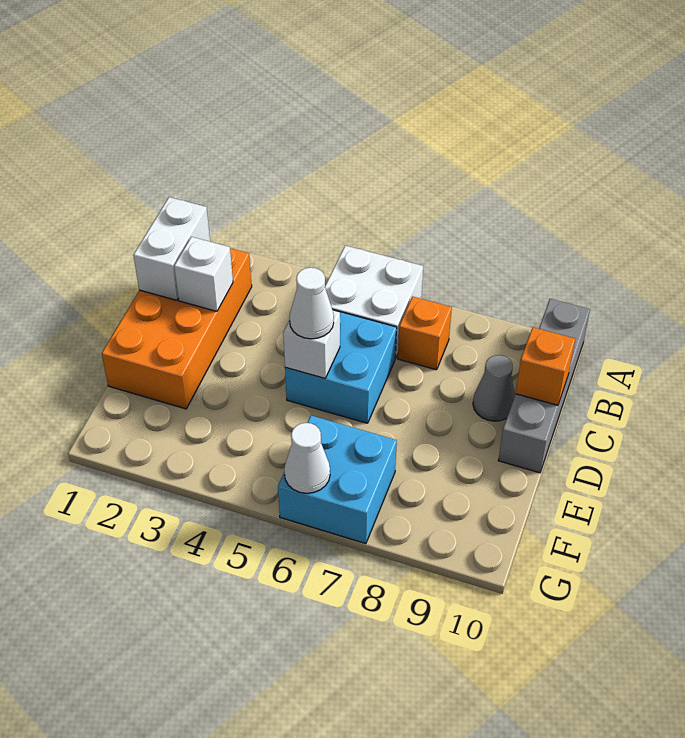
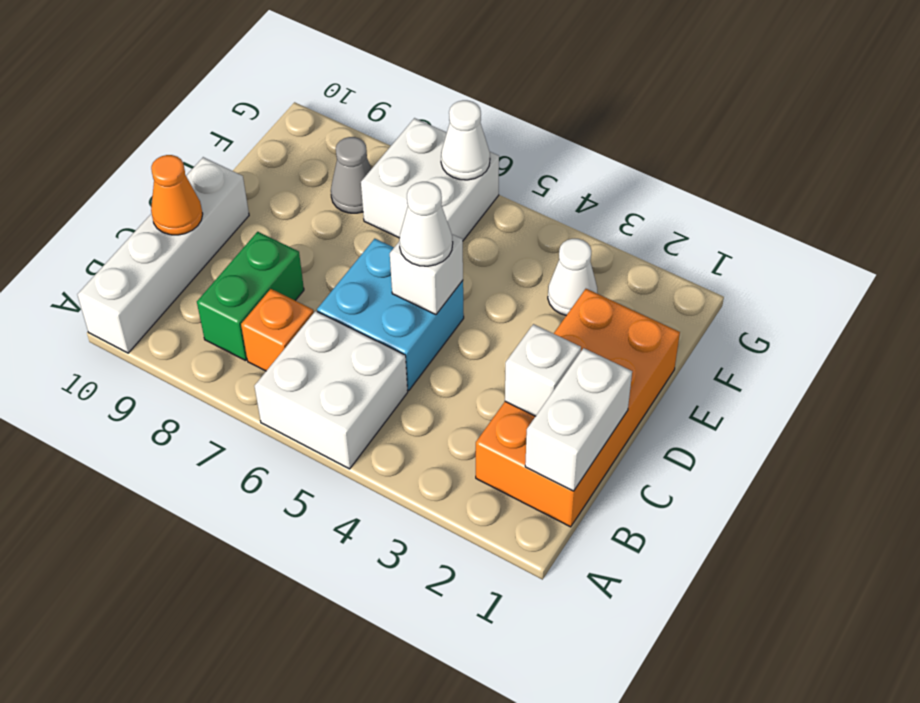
grey 1x4 brick [498,299,590,473] -> white 1x4 brick [77,157,249,353]
none -> green 1x2 brick [197,232,304,361]
grey 1x1 cone [473,355,515,421] -> grey 1x1 cone moved to [331,137,371,213]
orange 1x1 brick [516,327,575,405] -> orange 1x1 cone [151,155,203,235]
none -> white 1x1 cone [548,239,597,315]
cyan 2x2 brick [278,416,397,544] -> white 2x2 brick [361,118,499,240]

